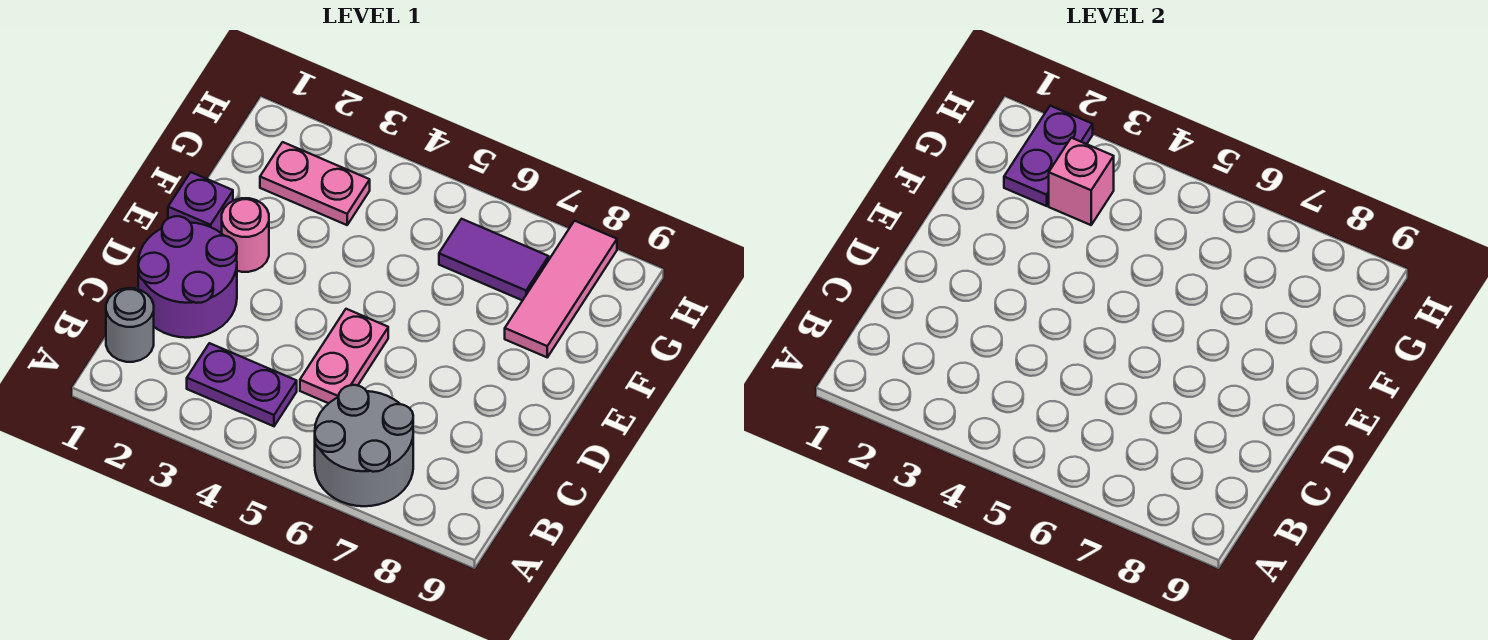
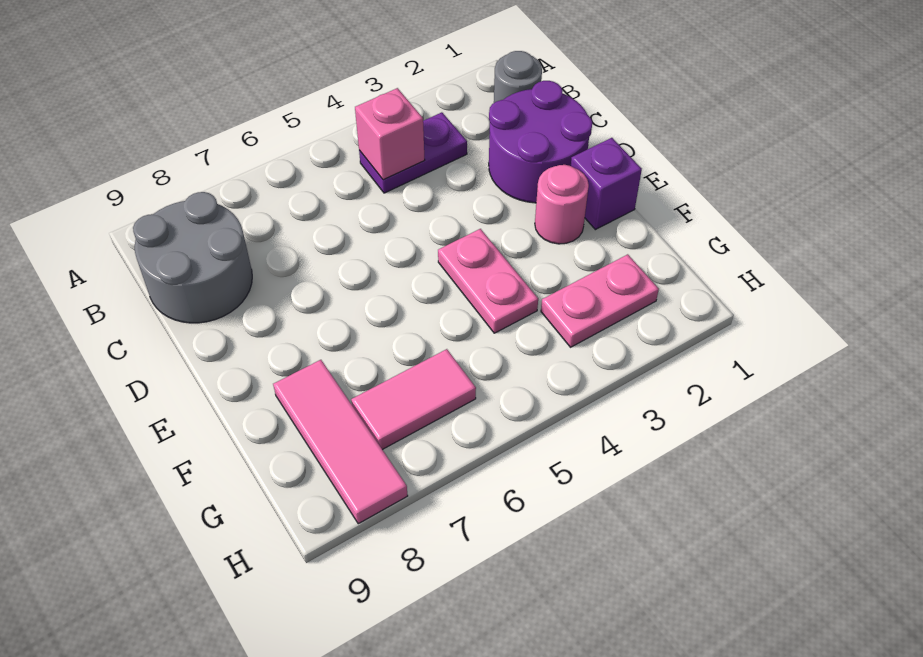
grey 2x2 round brick [315,385,413,506] -> grey 2x2 round brick moved to [133,192,252,323]
pink 1x2 plate [300,309,388,403] -> pink 1x2 plate moved to [438,229,538,333]
purple 1x2 plate [1004,106,1093,206] -> none
pink 1x1 brick [1049,138,1114,225] -> pink 1x1 brick moved to [355,88,425,180]
purple 1x2 tile [439,219,549,301] -> pink 1x2 tile [351,349,476,450]

